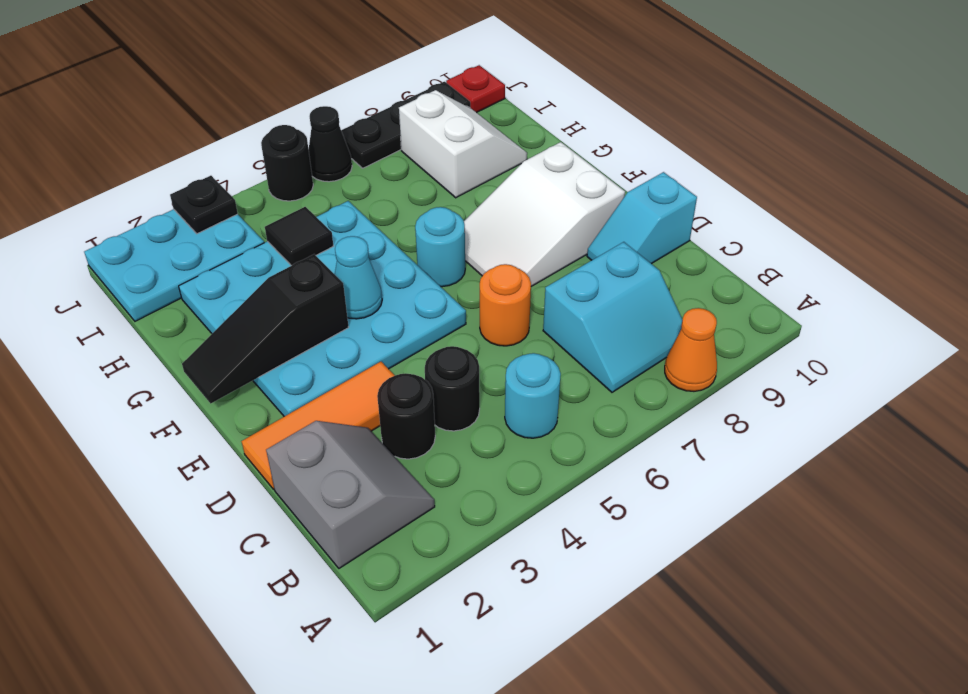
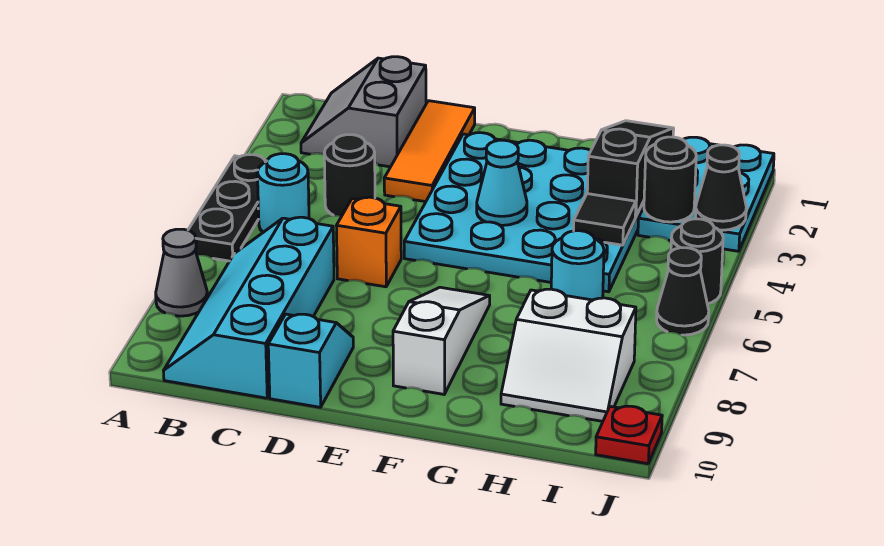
orange 1x1 cone [665,308,717,391] -> grey 1x1 cone [156,229,208,316]
grey 2x2 slope [266,421,435,568] -> grey 2x2 slope turned to [301,57,426,167]
cyan 2x2 slope [543,242,683,392] -> cyan 2x4 slope [164,217,334,398]
black 1x1 round brick [377,373,435,459] -> black 1x1 round brick moved to [644,137,696,222]
orange 1x1 round brick [480,264,531,346] -> orange 1x1 brick [337,197,401,287]
white 2x3 slope [464,142,625,286] -> white 1x3 slope [393,287,490,394]
black 1x3 slope [182,254,349,403] -> black 1x3 slope moved to [587,121,674,217]
cyan 1x1 round brick [415,207,465,287] -> cyan 1x1 round brick moved to [551,231,604,300]
black 1x1 plate [170,176,238,234] -> black 1x1 cone [696,145,746,230]
black 1x3 plate [341,82,470,168] -> black 1x3 plate moved to [188,155,267,261]

